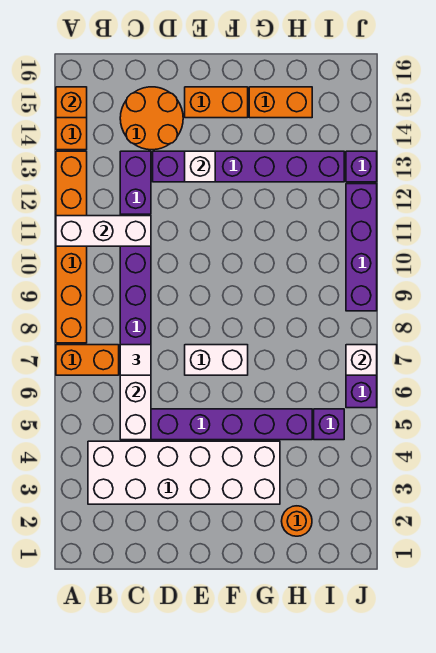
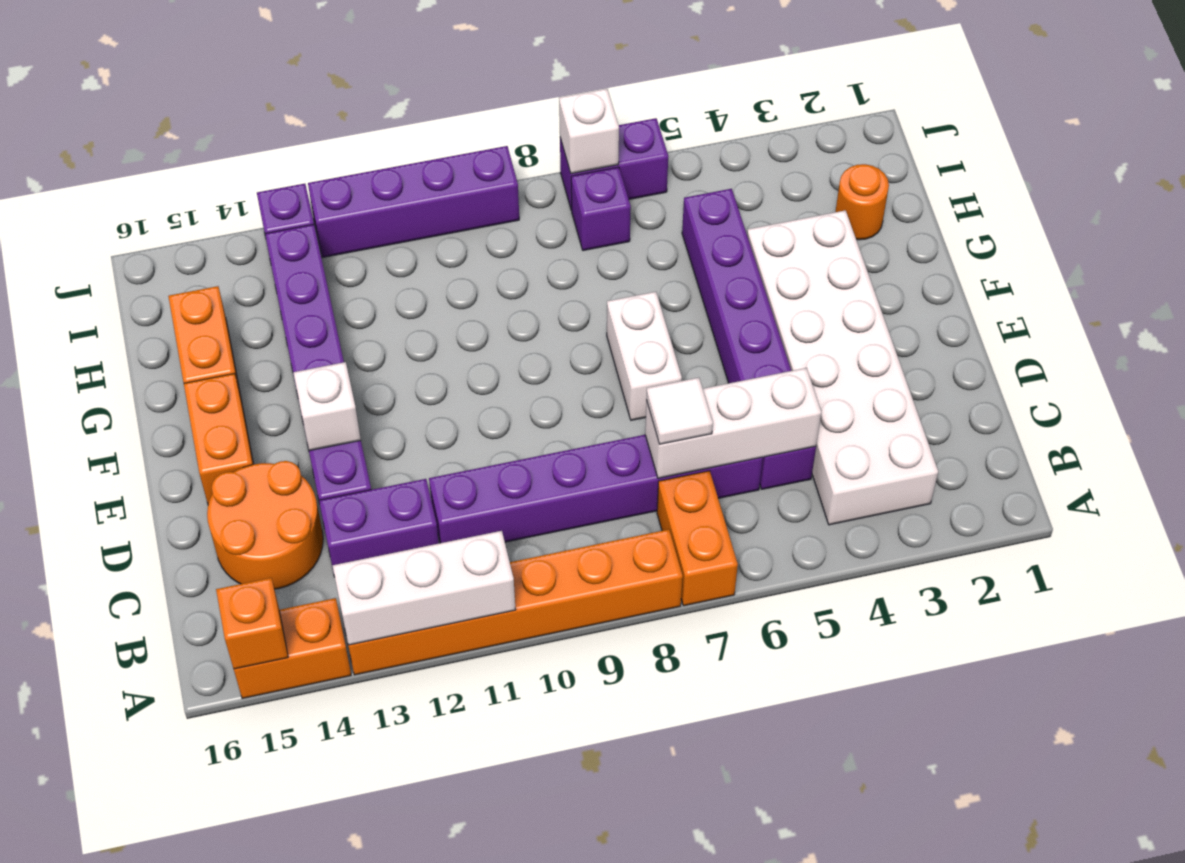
white 1x3 brick [56,216,151,246] -> white 1x3 brick turned to [333,531,516,645]
purple 1x1 brick [314,409,344,440] -> purple 1x1 brick moved to [571,167,631,251]

